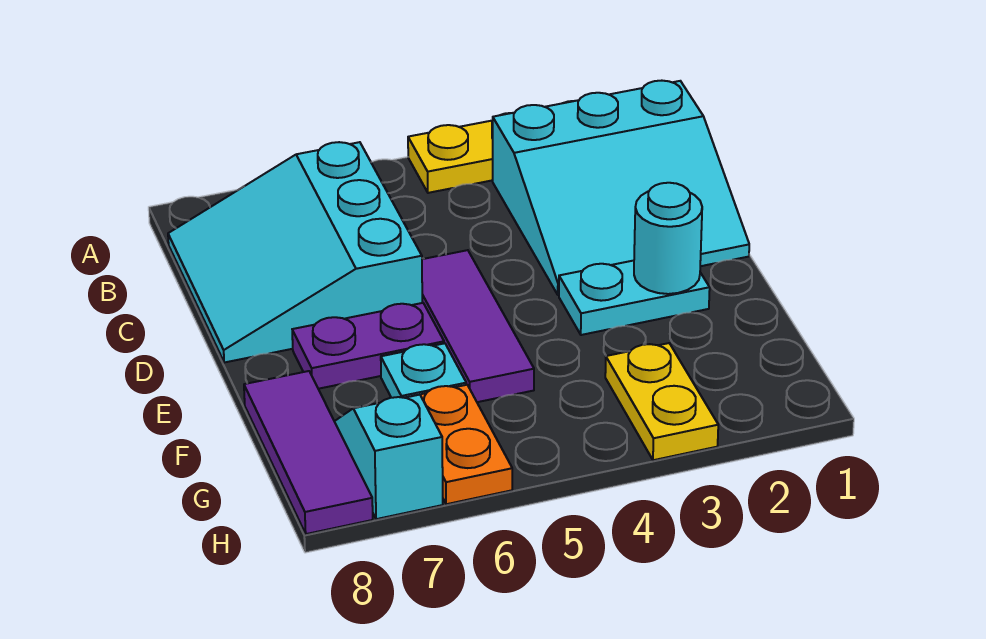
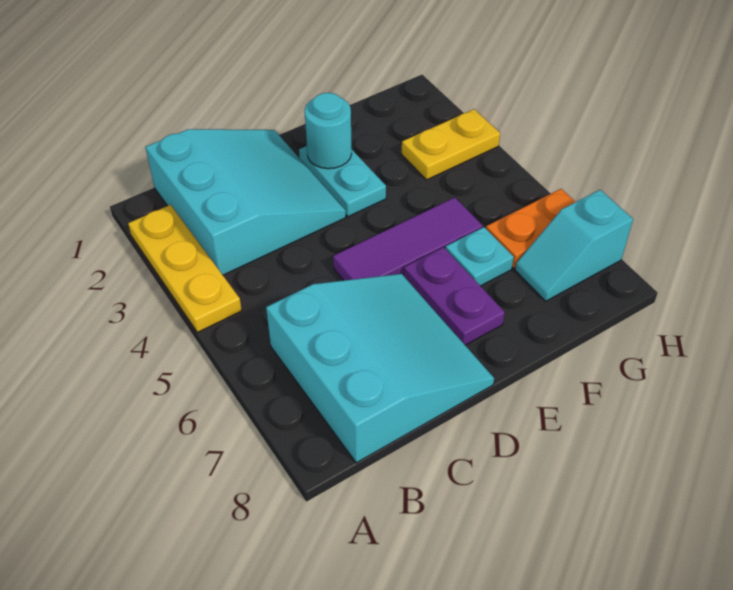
cyan 3x3 slope [168,142,422,363] -> cyan 3x3 slope turned to [266,274,494,463]
purple 1x3 tile [244,371,373,534] -> none

